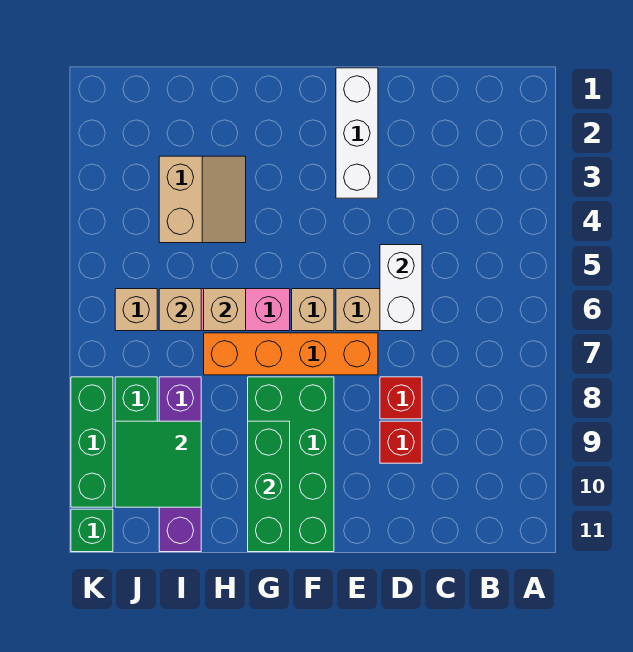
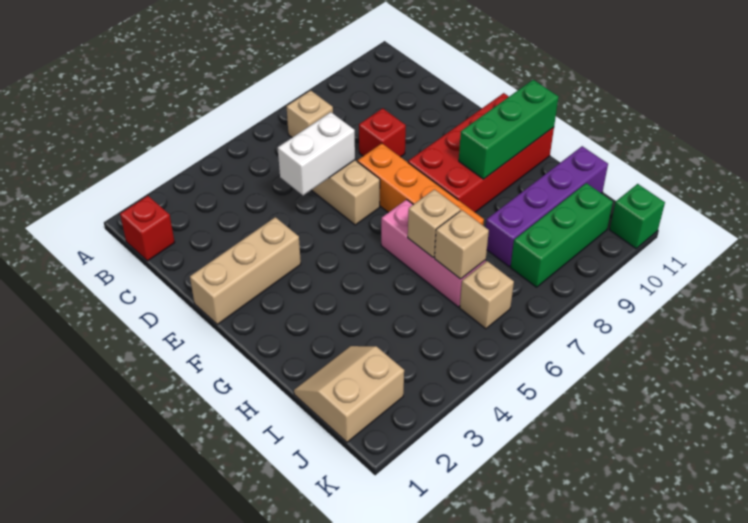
red 1x1 brick [380,421,422,463] -> red 1x1 brick moved to [120,196,175,261]
white 1x3 brick [336,68,378,198] -> tan 1x3 brick [190,217,301,324]
tan 1x1 brick [292,289,334,331] -> tan 1x1 brick moved to [286,91,333,137]
green 2x4 brick [248,377,334,552] -> red 2x4 brick [408,93,554,212]
tan 2x2 slope [159,156,246,243] -> tan 2x2 slope moved to [294,346,404,442]
green 2x2 tile [115,421,201,507] -> none
green 1x3 brick [71,377,113,507] -> none

